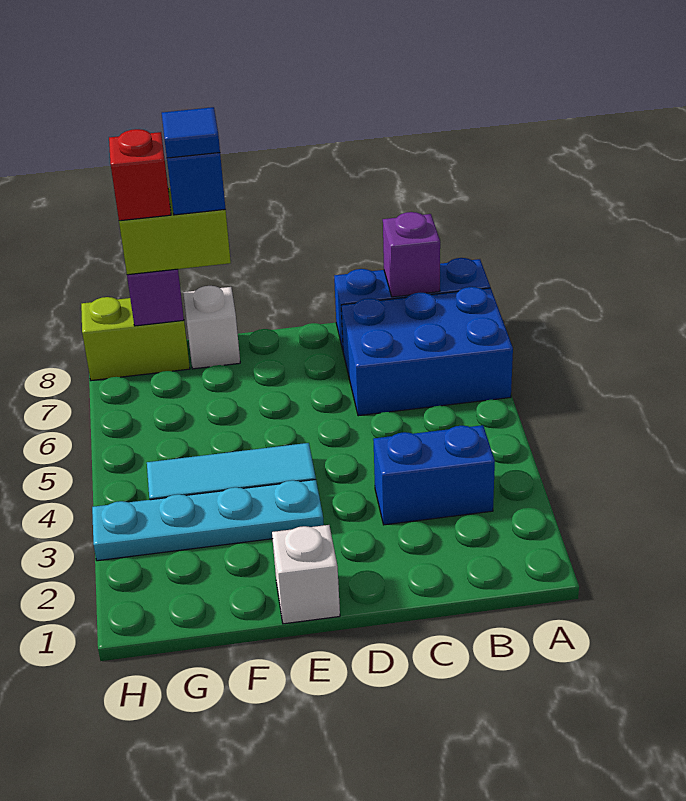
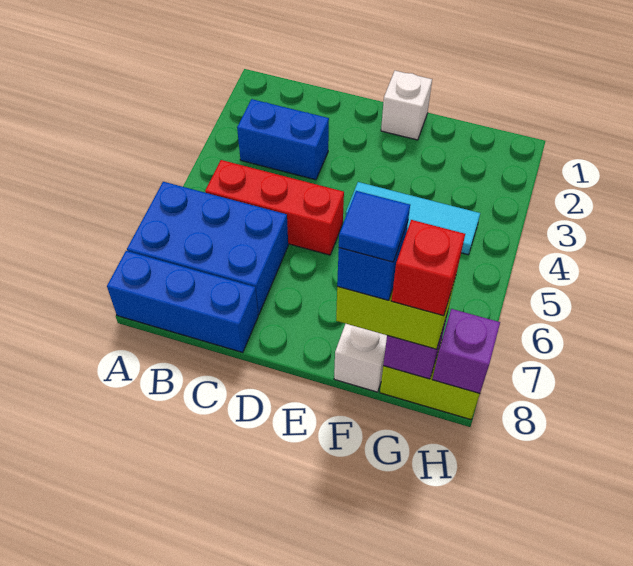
none -> red 1x3 brick [205,160,344,255]
purple 1x1 brick [383,212,440,297] -> purple 1x1 brick moved to [432,309,500,394]
cyan 1x4 plate [92,480,324,561] -> none

